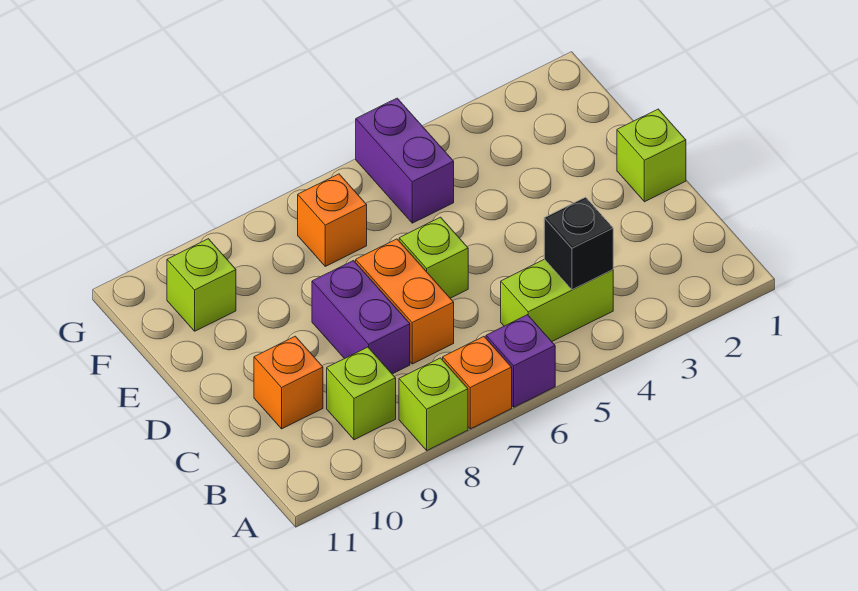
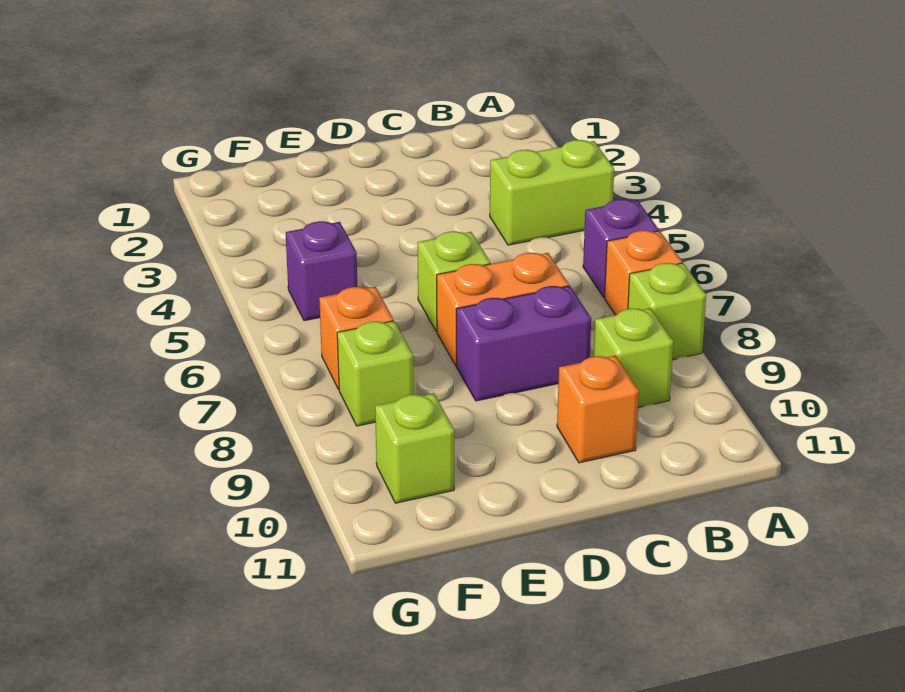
lime 1x2 brick [501,259,613,341] -> lime 1x2 brick turned to [490,140,614,245]
black 1x1 brick [544,197,613,290] -> none
lime 1x1 brick [617,109,686,202] -> lime 1x1 brick moved to [337,321,413,426]
purple 1x2 brick [356,98,454,223] -> purple 1x1 brick [286,221,357,321]

